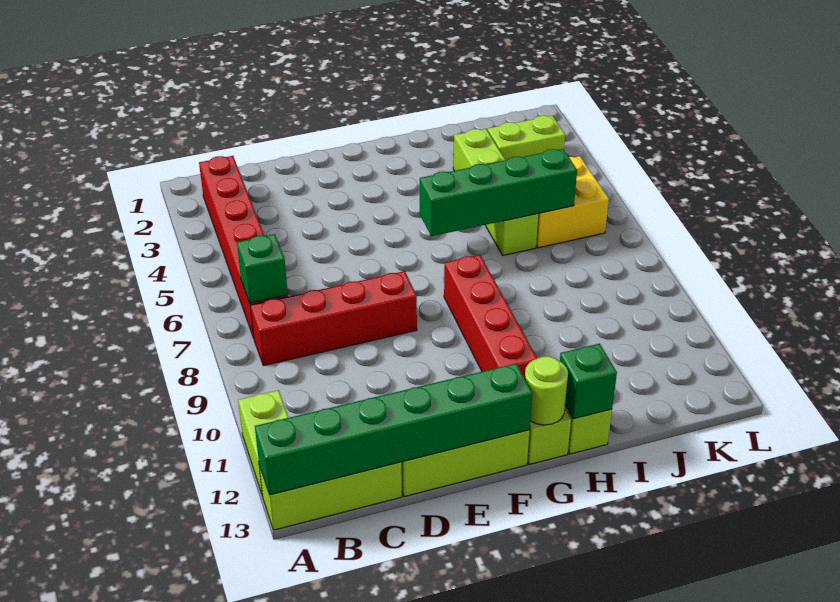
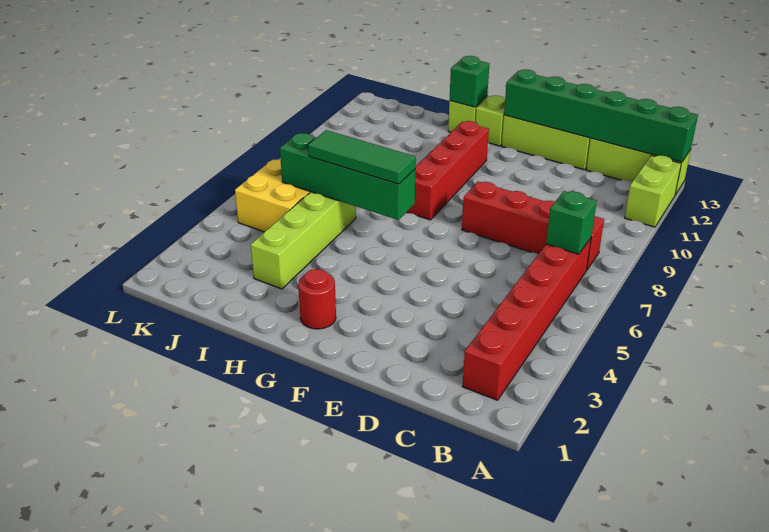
none -> red 1x1 round brick [298,269,336,329]
none -> green 1x3 tile [308,130,416,184]
lime 1x1 round brick [525,356,568,425] -> none
lime 1x2 brick [488,116,565,160] -> none

